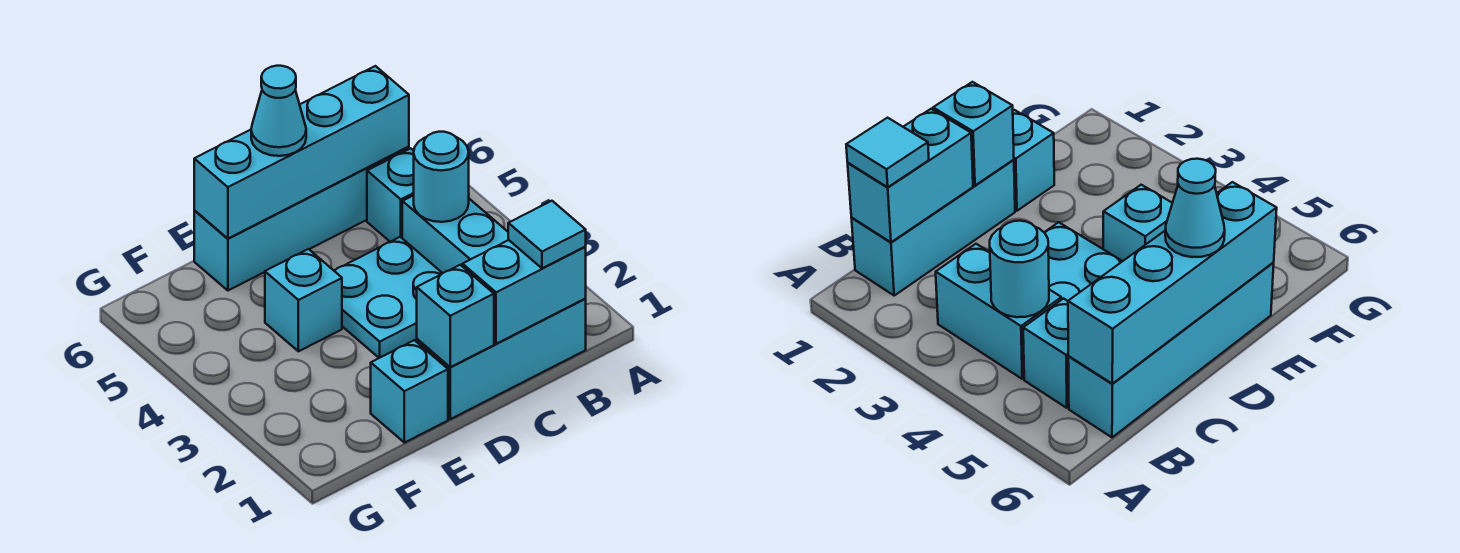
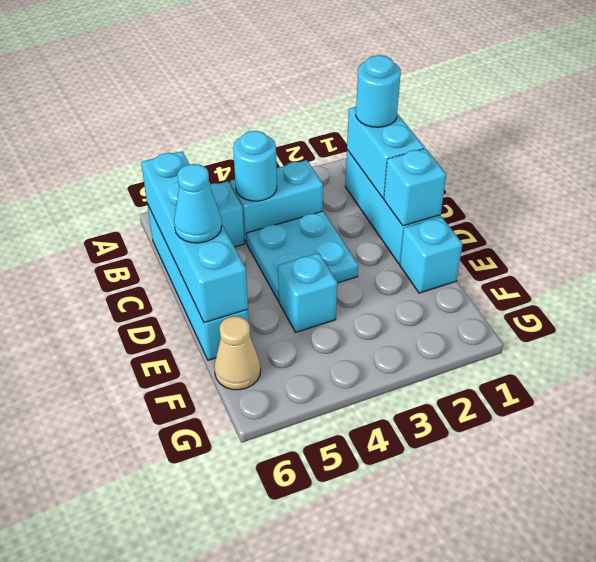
cyan 1x1 tile [508,201,586,268] -> cyan 1x1 round brick [356,55,401,127]
none -> tan 1x1 cone [214,316,261,390]

